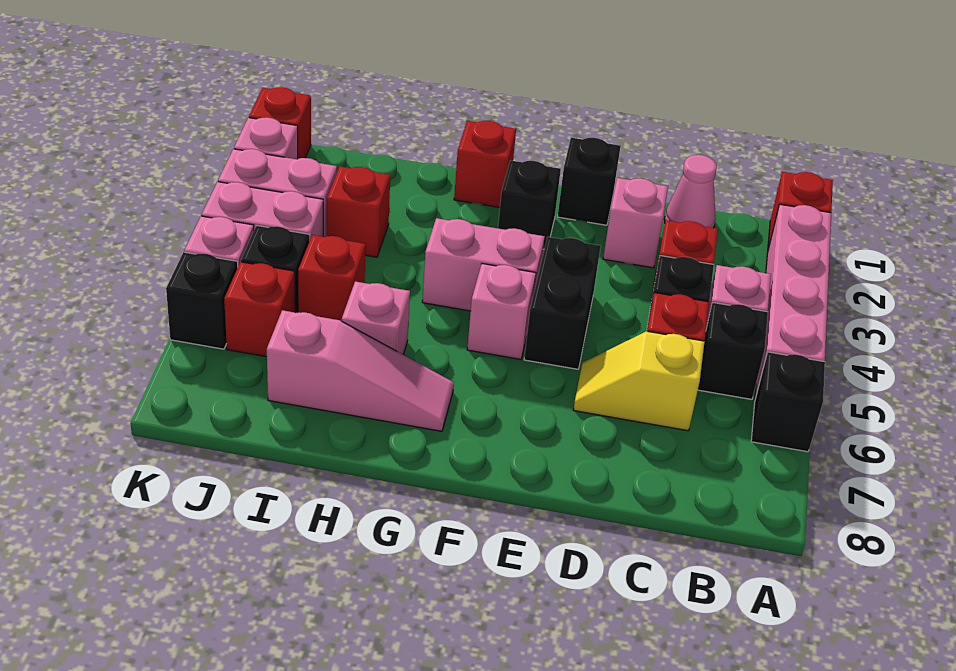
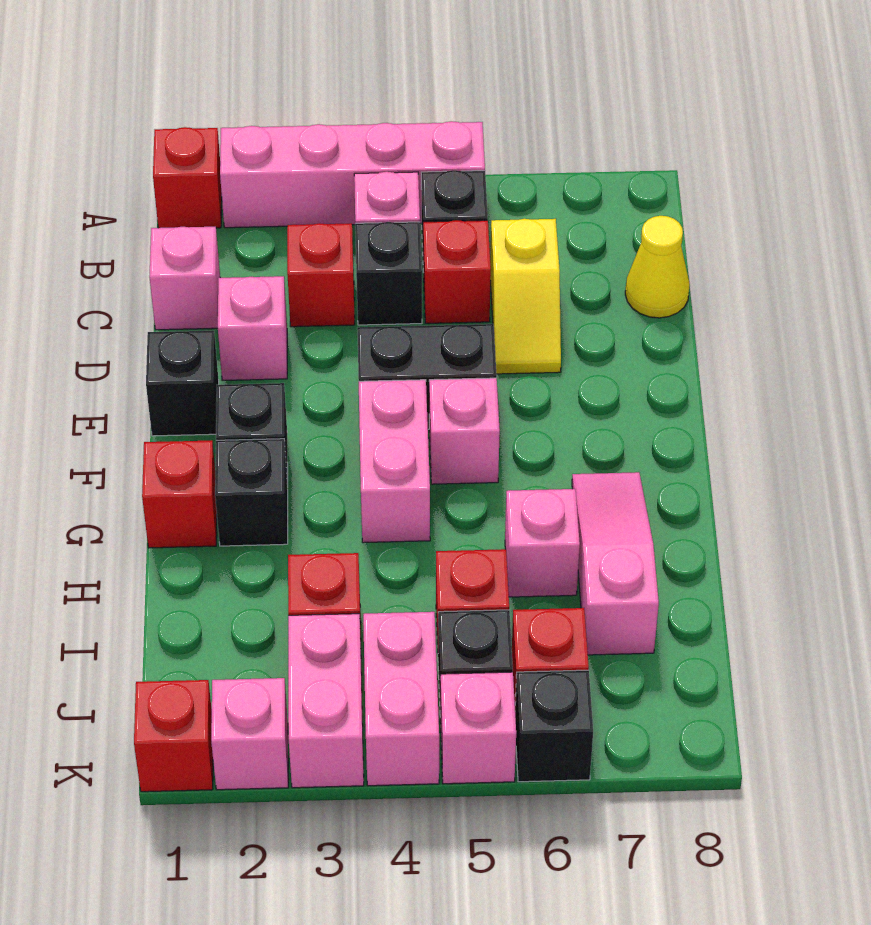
black 1x1 brick [751,352,825,452] -> black 1x1 brick moved to [215,439,288,546]
pink 1x1 cone [664,155,717,228] -> pink 1x1 brick [149,227,220,330]
none -> yellow 1x1 cone [625,216,690,318]

